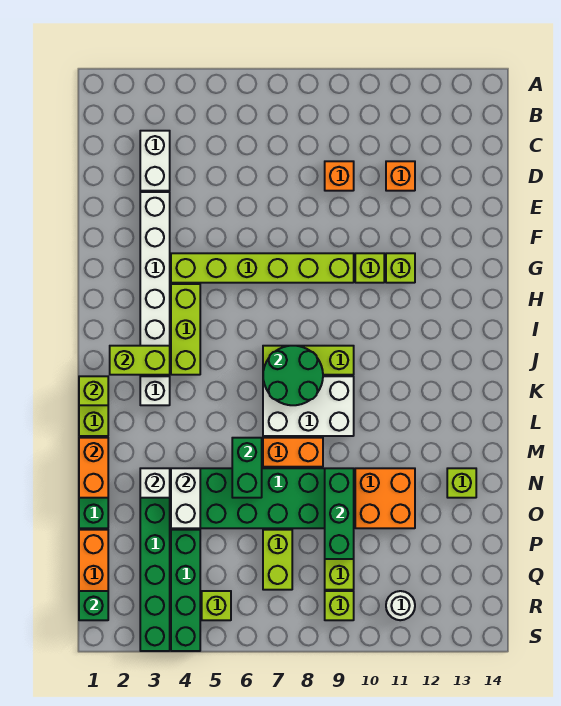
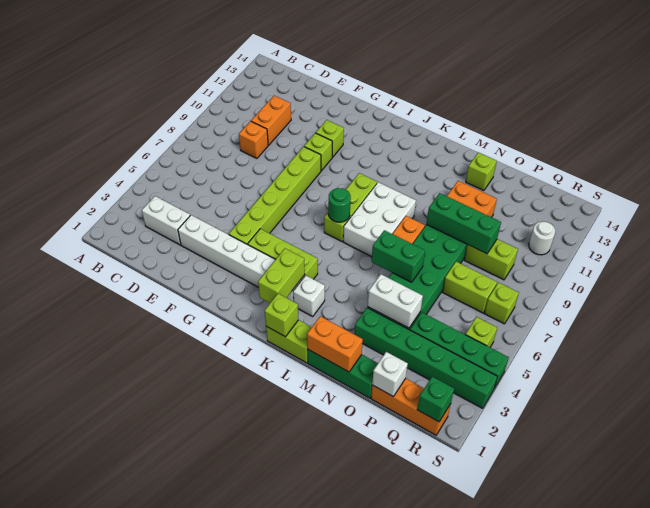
orange 1x1 brick [386,161,415,191] -> orange 1x2 brick [251,95,291,145]
green 2x2 round brick [263,346,323,405] -> green 1x1 round brick [328,188,351,222]
white 1x1 brick [140,468,170,498] -> white 1x1 brick moved to [372,352,408,397]
lime 1x1 brick [325,591,354,620] -> lime 1x1 brick moved to [484,283,519,324]

